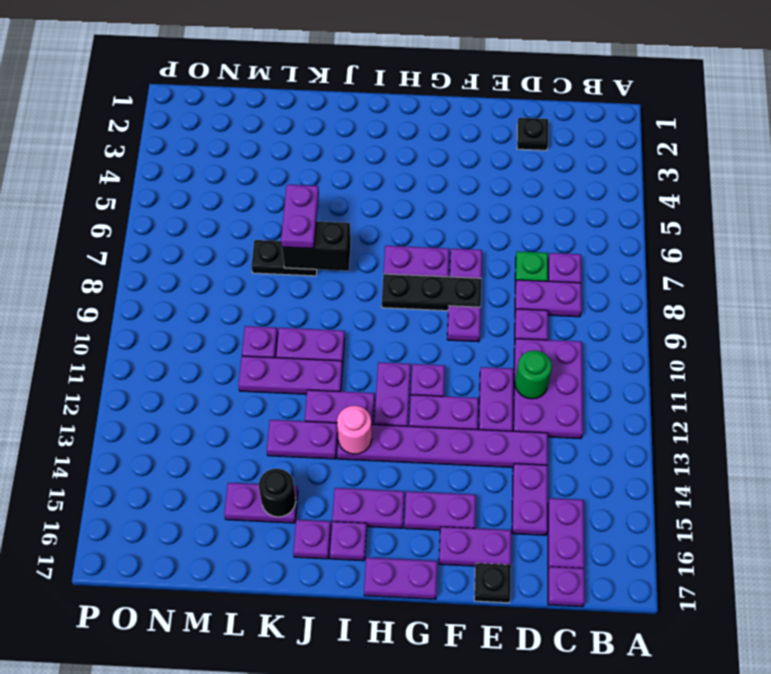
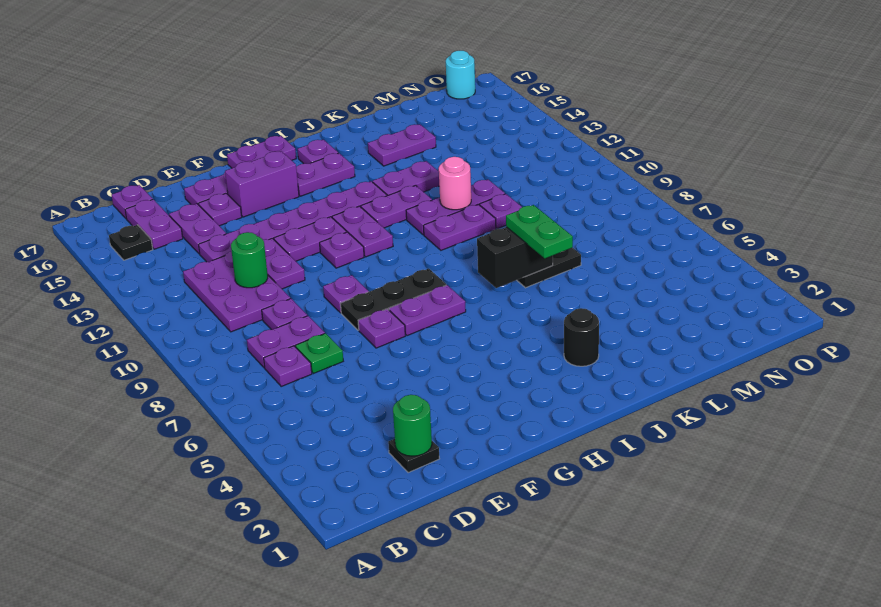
none -> green 1x1 round brick [393,395,432,456]
black 1x1 plate [474,563,511,603] -> black 1x1 plate moved to [109,225,153,260]
purple 1x2 plate [404,491,476,530] -> purple 1x2 brick [225,151,299,217]
pink 1x1 round brick [337,406,372,454] -> pink 1x1 round brick moved to [439,157,471,210]
purple 1x1 plate [293,520,331,559] -> purple 1x1 plate moved to [199,193,242,226]
purple 1x2 plate [281,185,319,249] -> green 1x2 plate [506,205,573,258]
black 1x1 round brick [259,468,296,517] -> black 1x1 round brick moved to [564,308,599,366]
none -> cyan 1x1 round brick [446,51,475,99]

